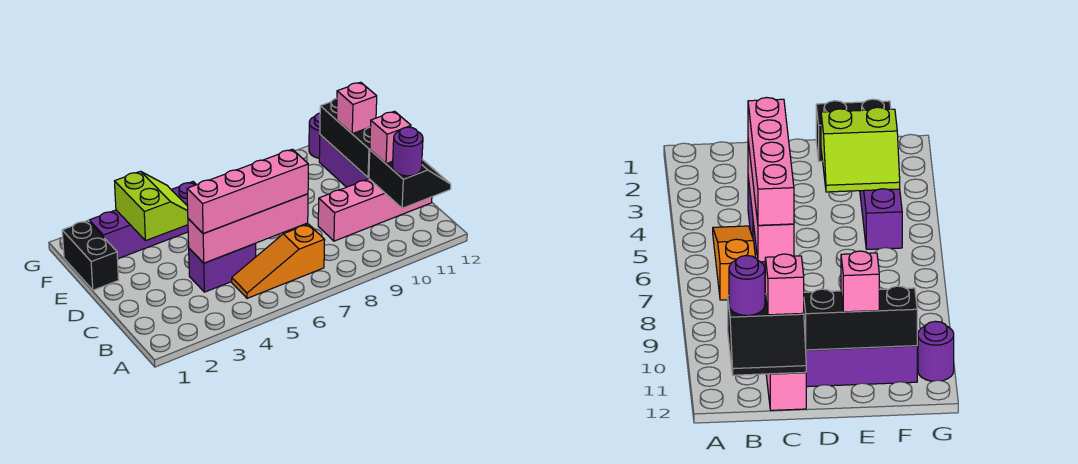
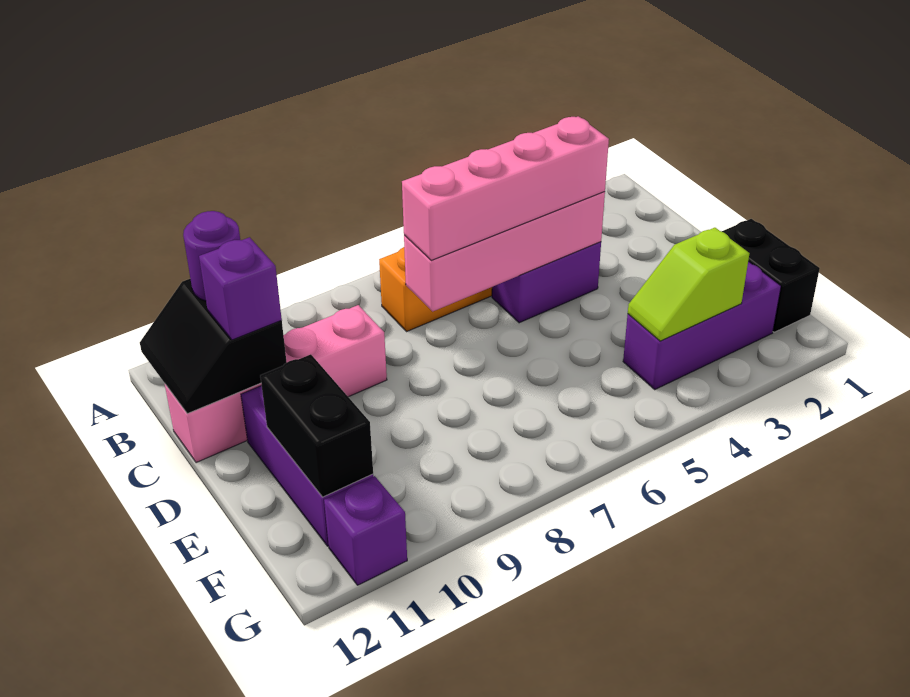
pink 1x1 brick [370,111,411,164] -> purple 1x1 brick [199,237,282,340]
black 1x3 brick [320,99,370,178] -> black 1x2 brick [260,354,373,497]
lime 2x2 slope [115,171,188,241] -> lime 1x2 slope [628,228,750,341]
pink 1x1 brick [337,82,377,134] -> none
purple 1x4 brick [89,182,196,259] -> purple 1x3 brick [623,261,781,389]
purple 1x1 round brick [309,113,320,158] -> purple 1x1 brick [324,476,407,585]

